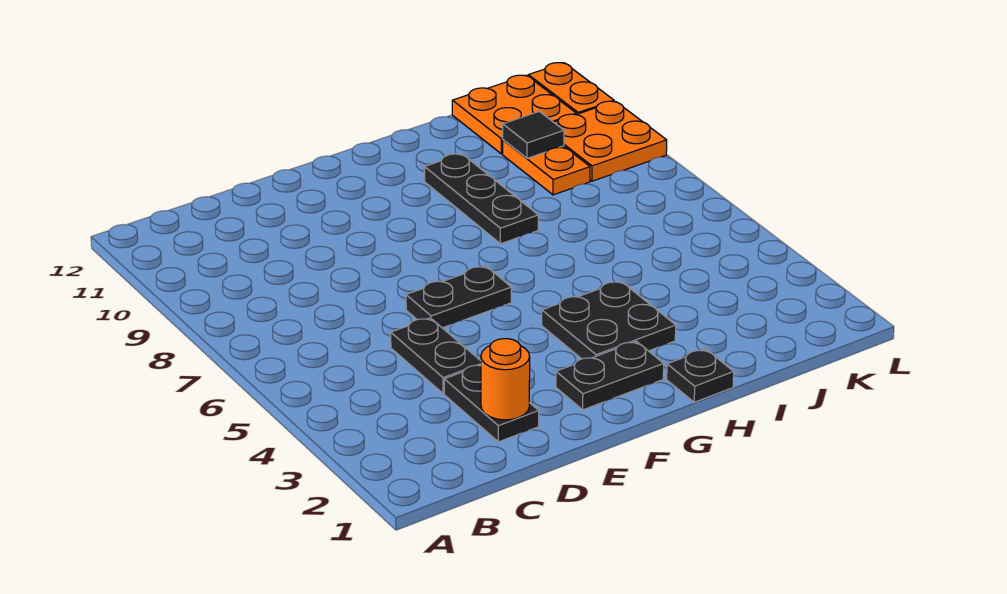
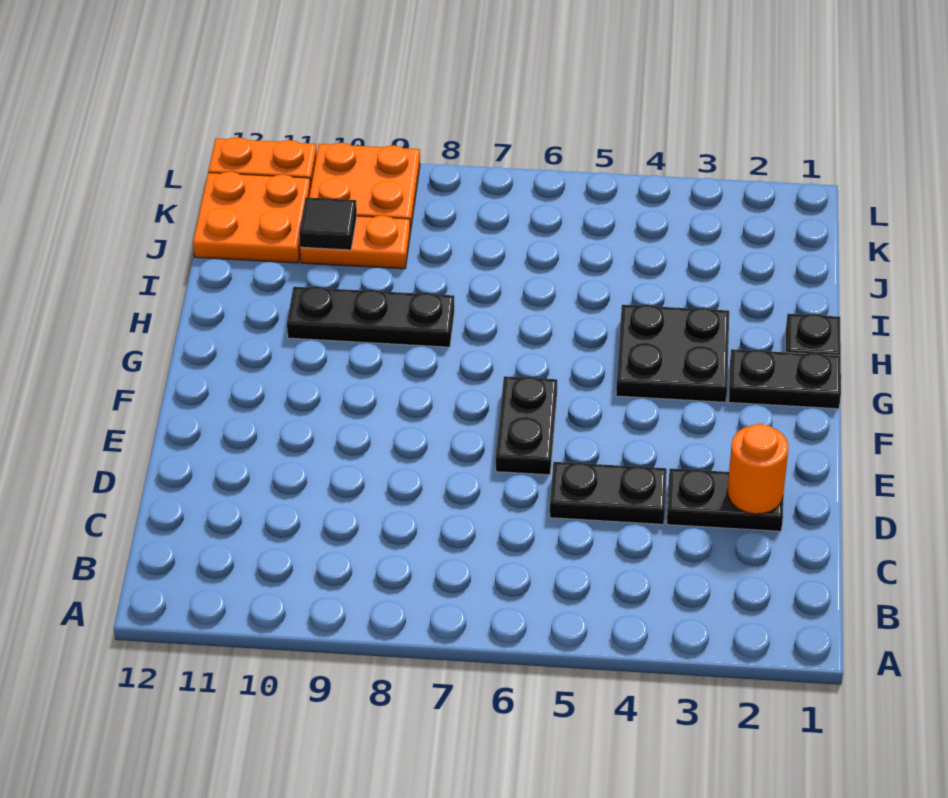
black 1x2 plate [556,341,664,410] -> black 1x2 plate turned to [729,349,841,409]

